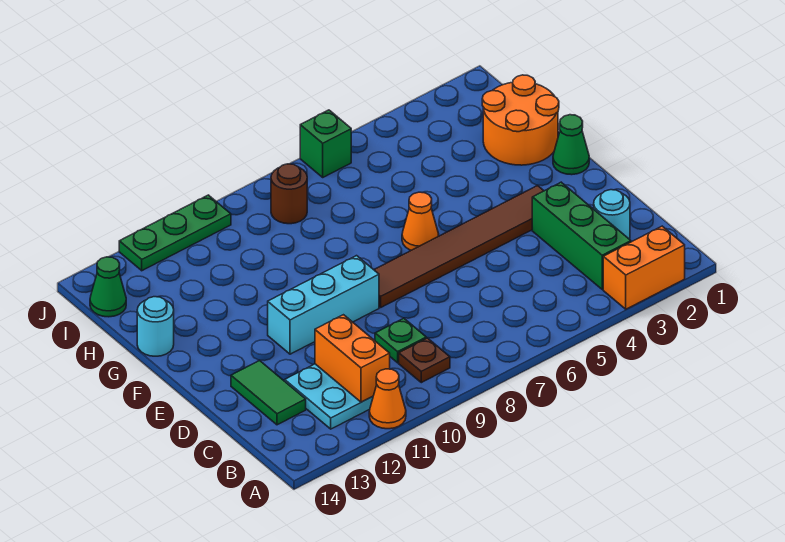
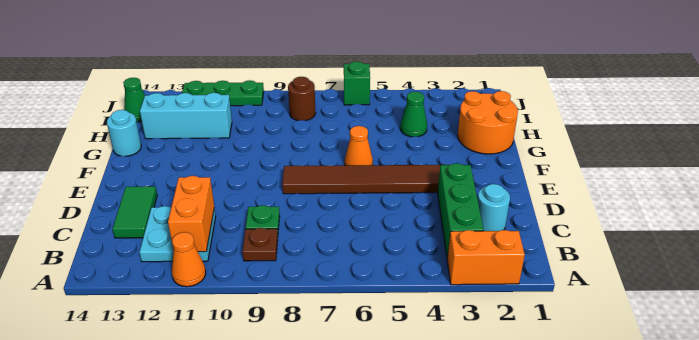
cyan 1x3 brick [268,256,379,354] -> cyan 1x3 brick moved to [140,93,232,139]
green 1x1 cone [553,115,589,175] -> green 1x1 cone moved to [400,92,427,137]

